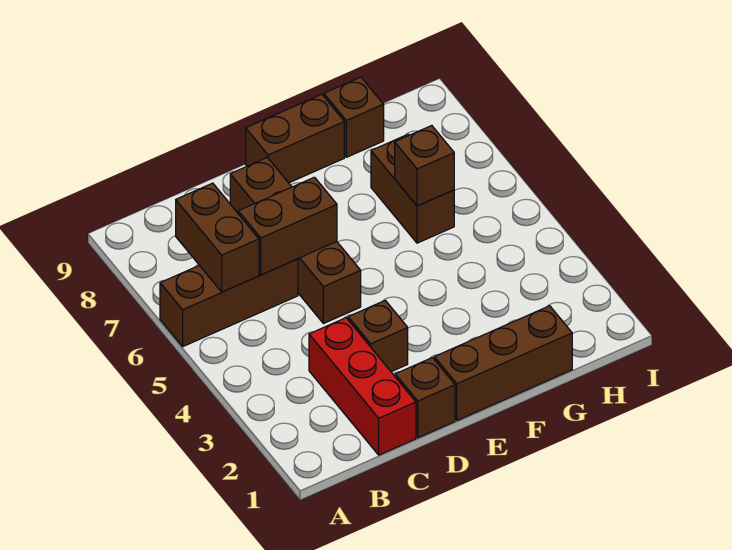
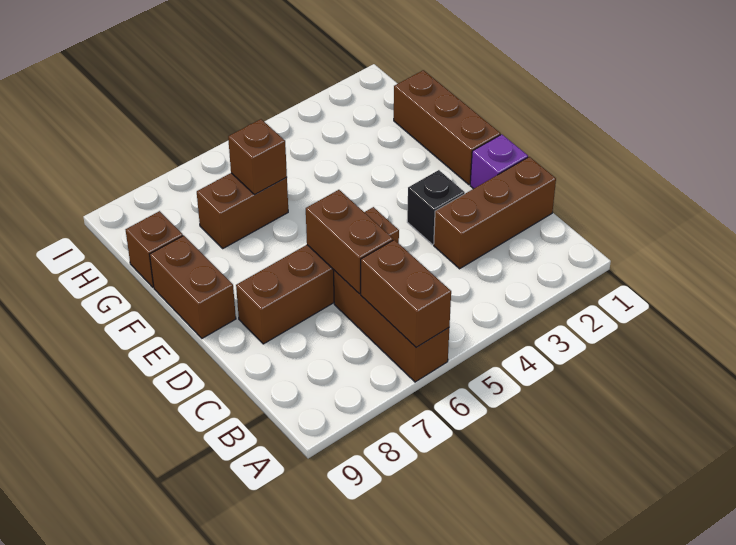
brown 1x2 brick [176,183,259,292] -> brown 1x2 brick turned to [361,240,451,347]
red 1x3 brick [309,318,416,455] -> brown 1x3 brick [434,157,556,269]
brown 1x1 brick [395,358,455,438] -> purple 1x1 brick [470,134,528,189]
brown 1x1 brick [348,301,408,372] -> black 1x1 brick [407,170,465,245]

